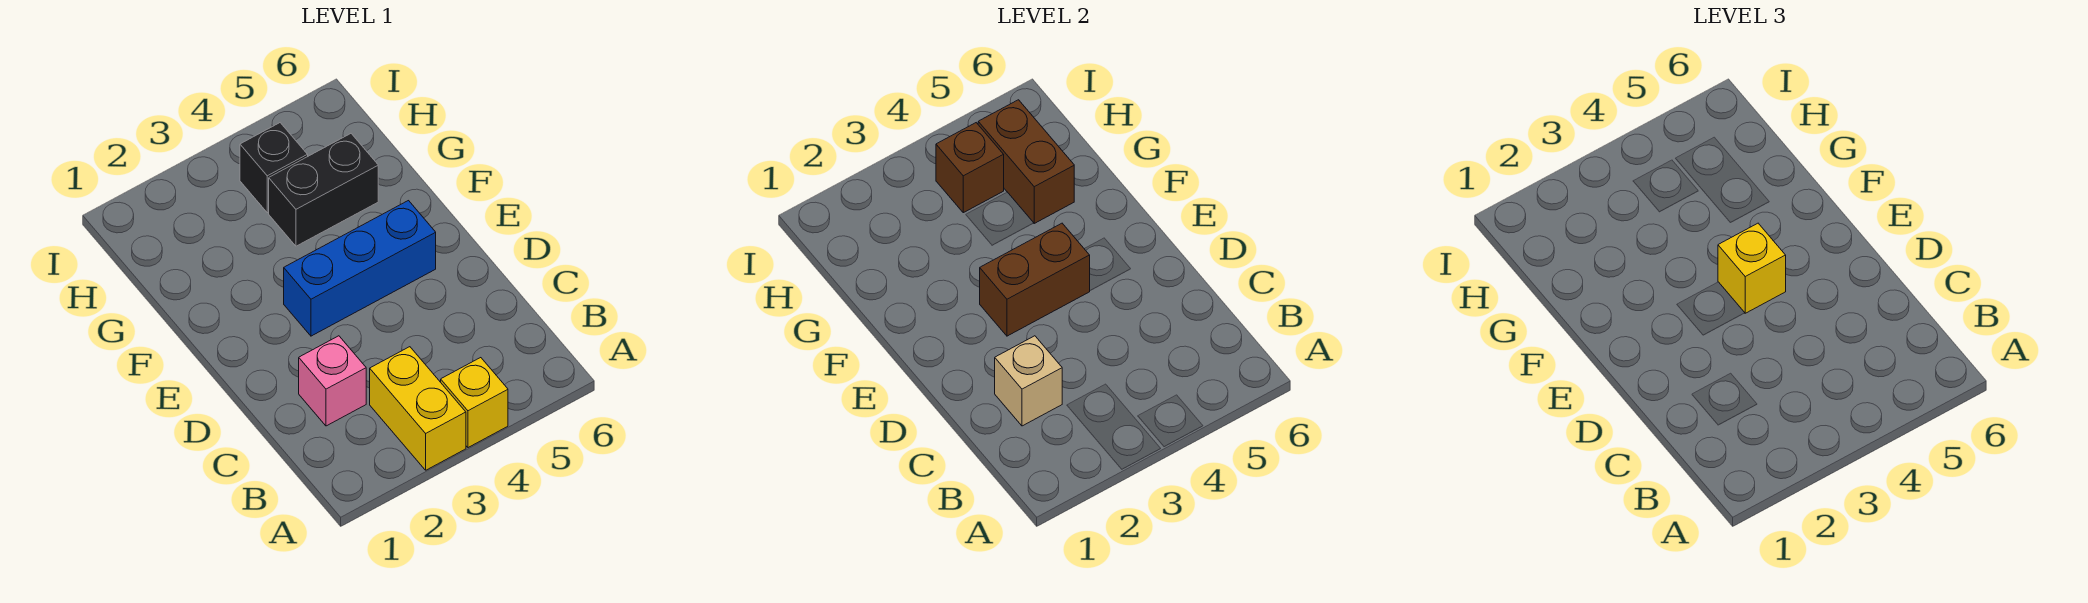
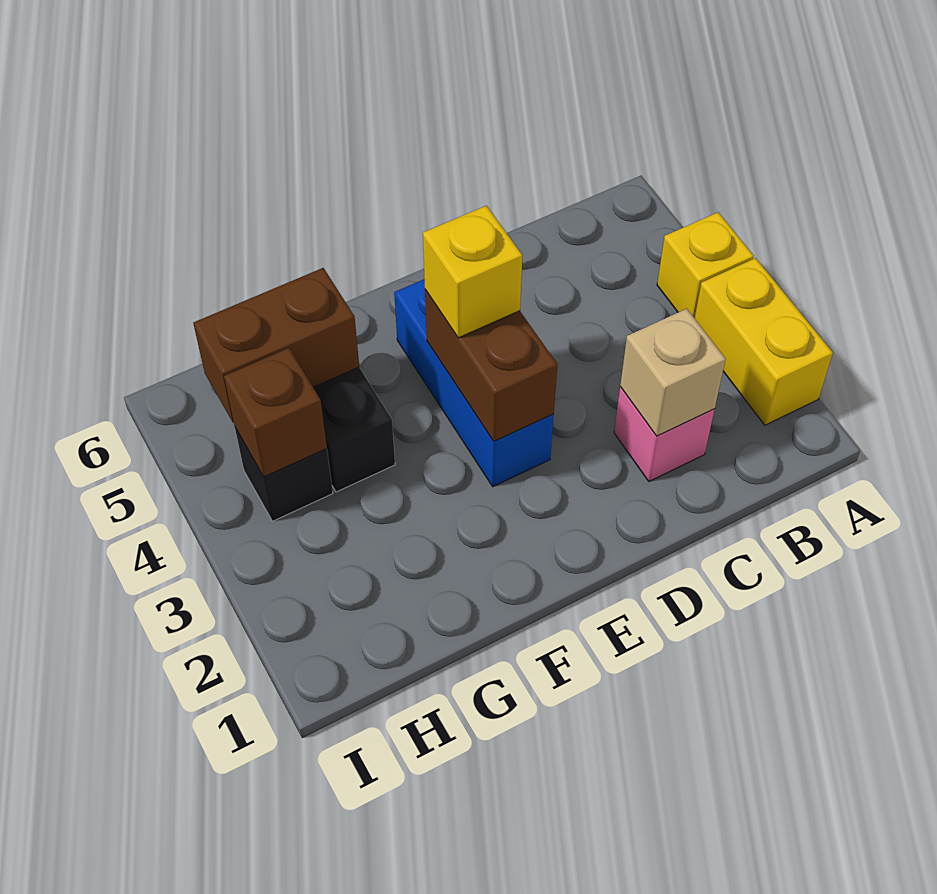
yellow 1x2 brick [370,347,466,470] -> yellow 1x2 brick turned to [695,258,833,425]

